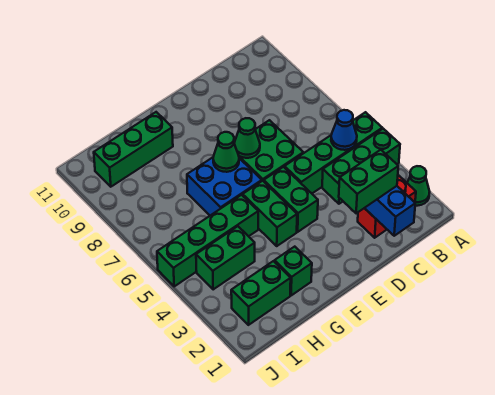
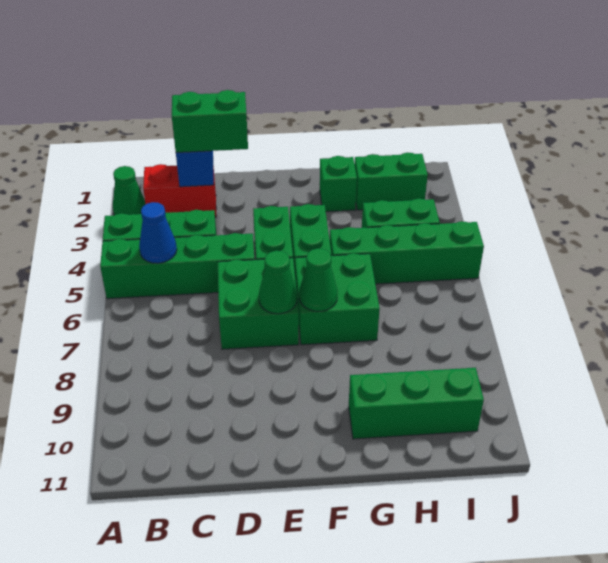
blue 2x2 brick [187,157,262,215] -> green 2x2 brick [295,253,380,345]

